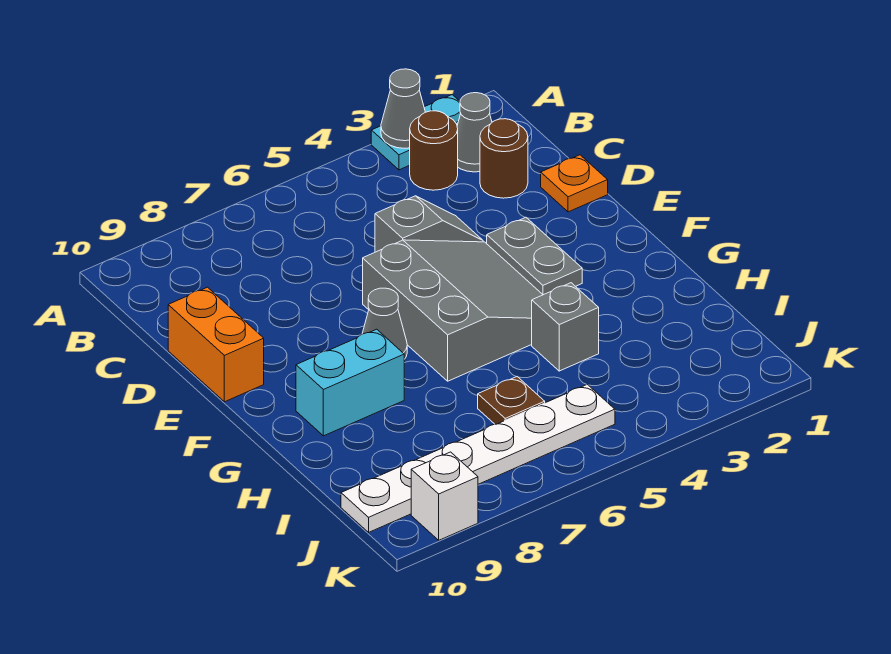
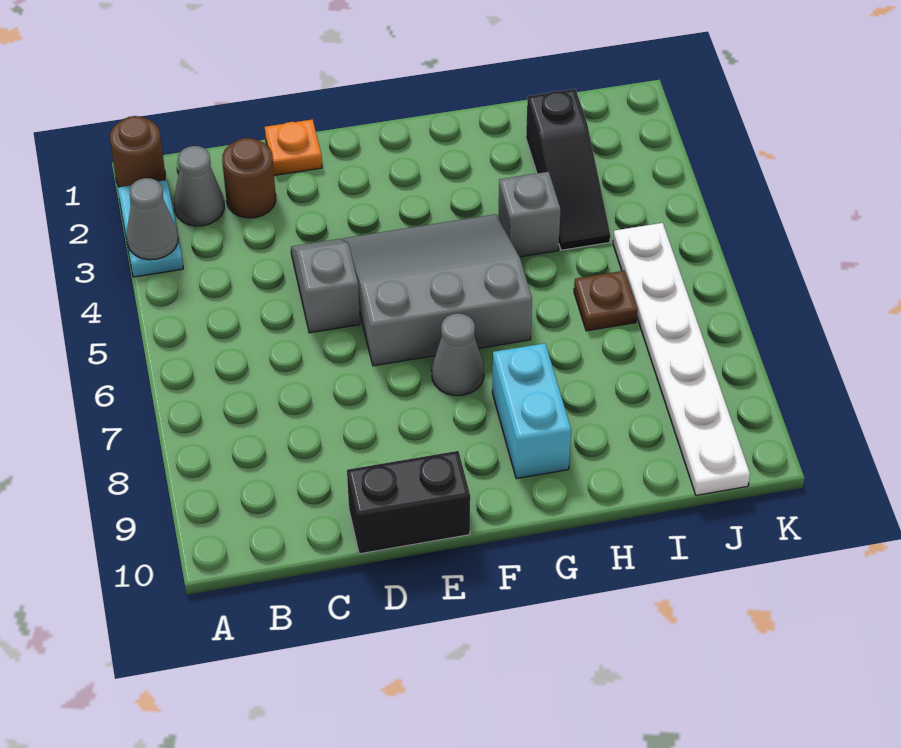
brown 1x1 round brick [410,111,458,190] -> brown 1x1 round brick moved to [110,116,165,187]
orange 1x2 brick [168,287,264,402] -> black 1x2 brick [347,451,470,554]
grey 1x2 plate [487,217,582,295] -> none
none -> black 1x3 slope [526,89,610,250]
white 1x1 brick [411,452,478,540] -> none

